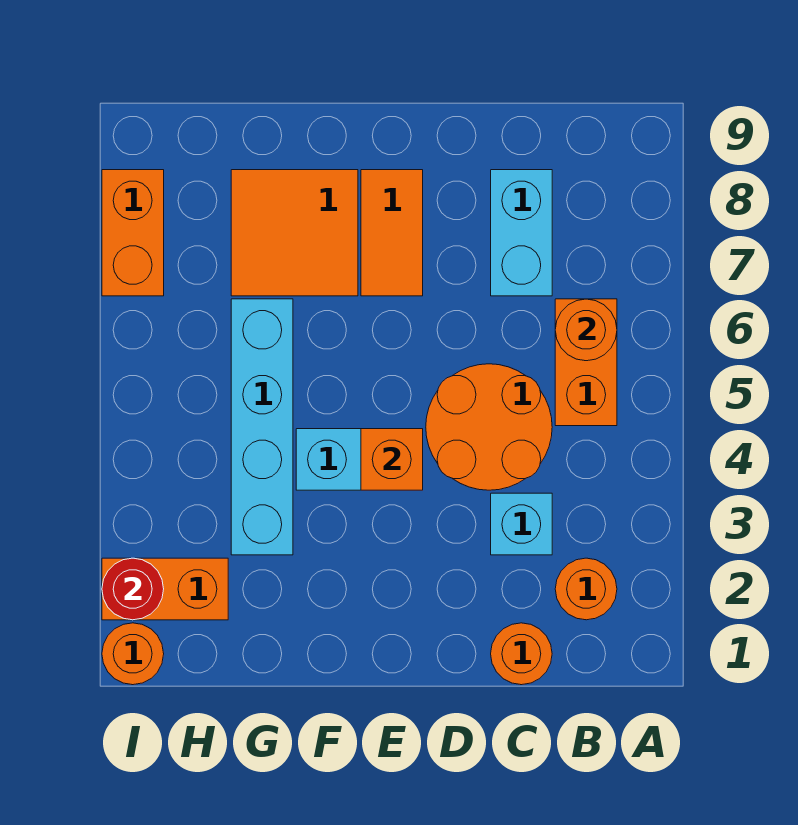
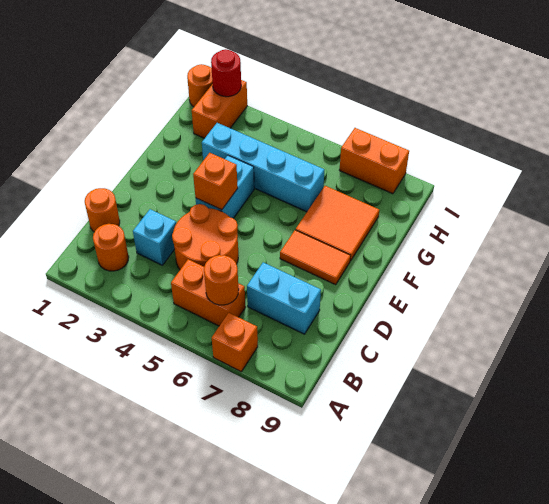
none -> orange 1x1 brick [212,313,258,371]

